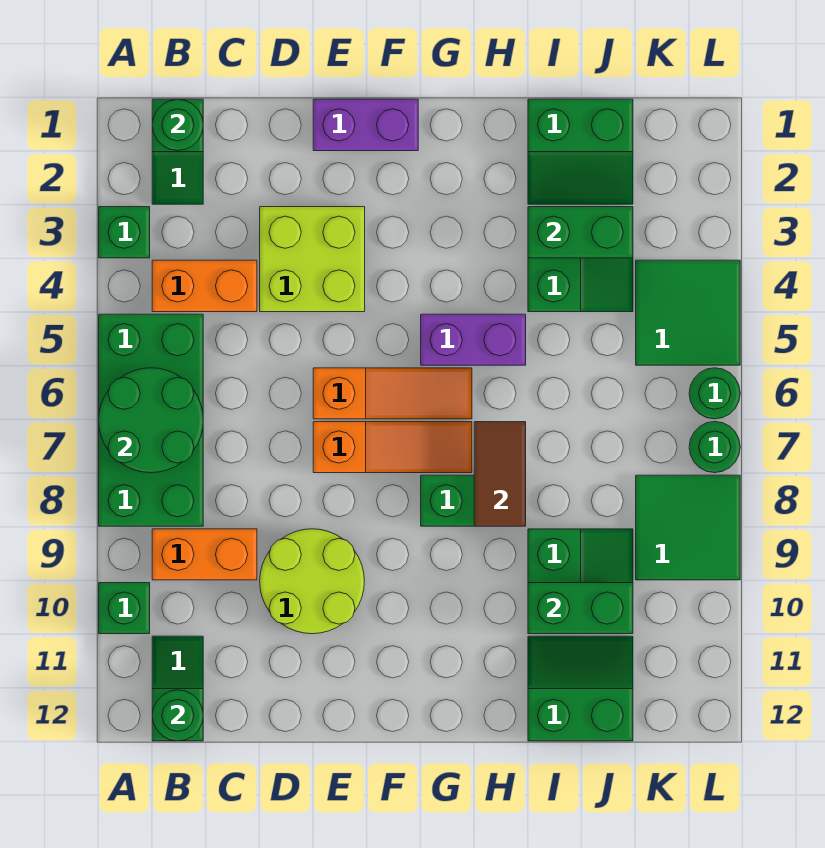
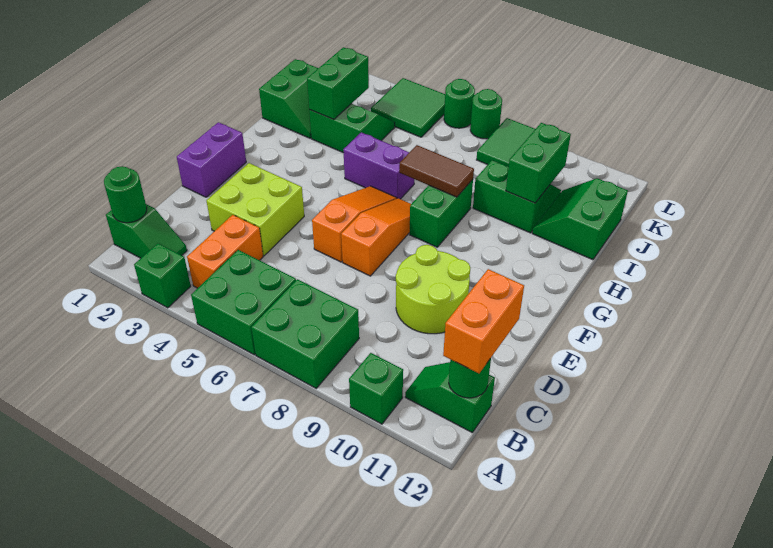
green 2x2 round brick [99,368,203,473] -> none
orange 1x2 brick [152,529,257,580] -> orange 1x2 brick moved to [443,269,524,373]
purple 1x2 brick [421,314,526,365] -> purple 1x2 brick turned to [343,132,414,199]

